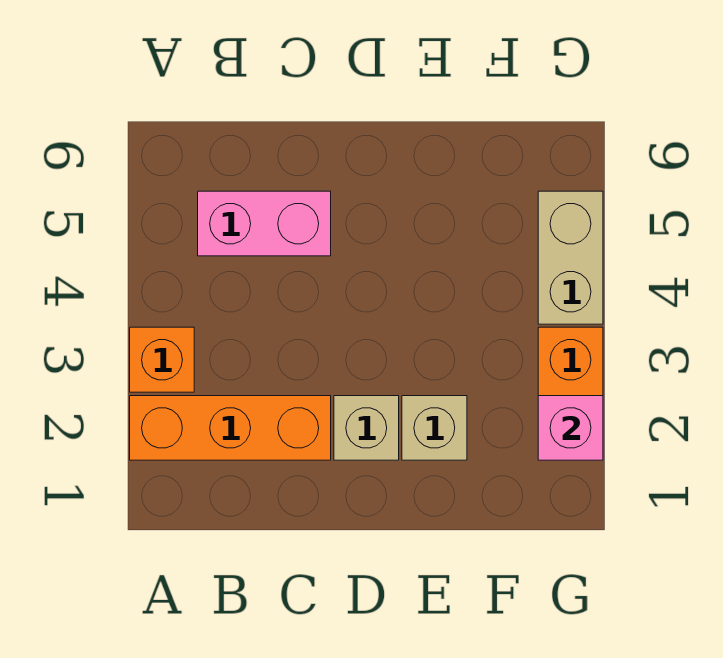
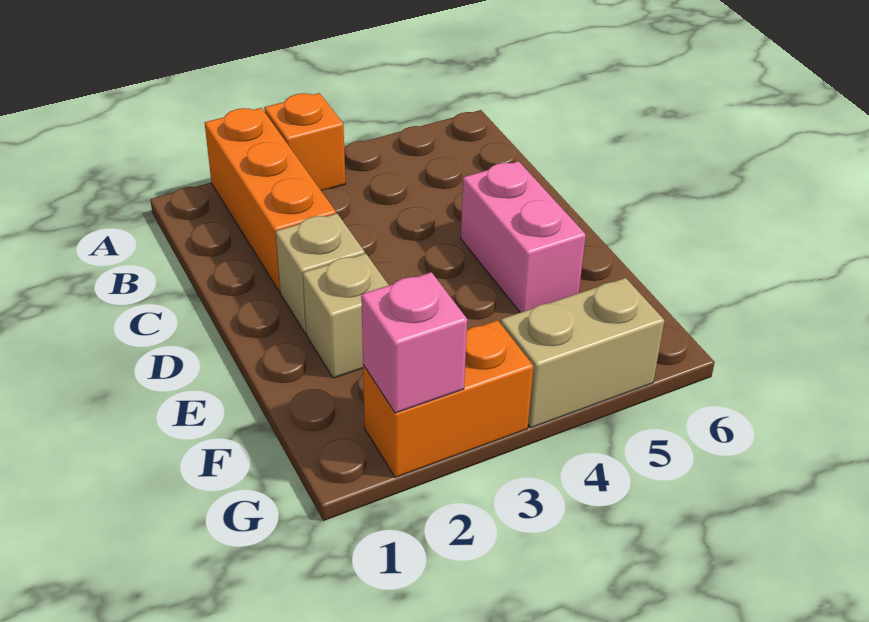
pink 1x2 brick [198,191,331,256] -> pink 1x2 brick moved to [461,161,586,313]

